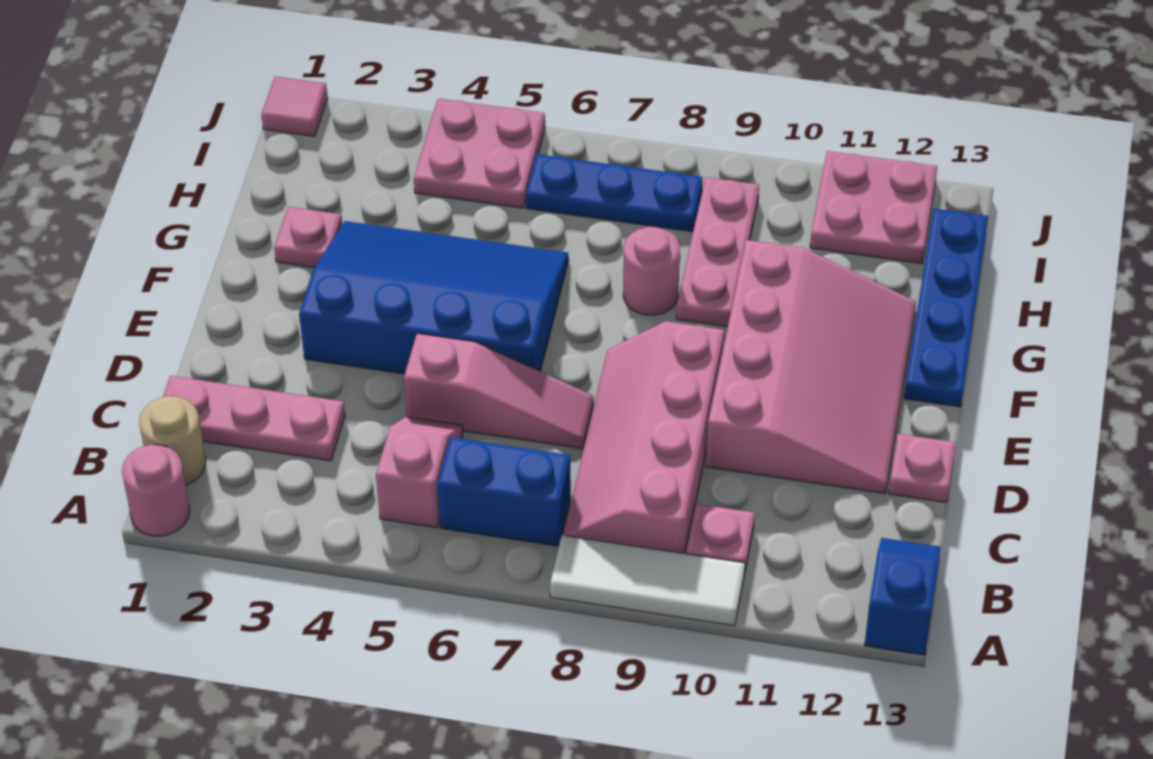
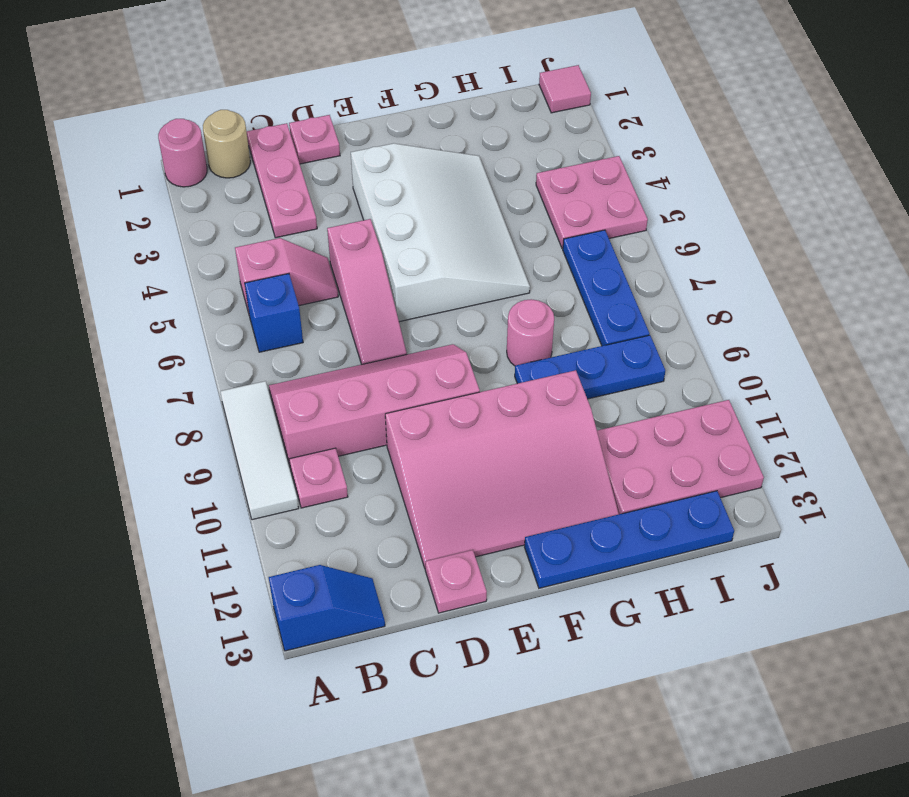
blue 1x2 brick [438,437,571,546] -> blue 1x1 brick [245,274,303,352]
blue 3x4 slope [299,221,569,374] -> white 3x4 slope [351,143,530,322]
pink 1x1 plate [274,207,342,268] -> pink 1x1 plate moved to [289,115,340,164]
pink 1x3 plate [676,177,759,327] -> blue 1x3 plate [515,335,665,399]
pink 2x2 plate [810,151,937,264] -> pink 2x3 plate [597,400,764,514]

